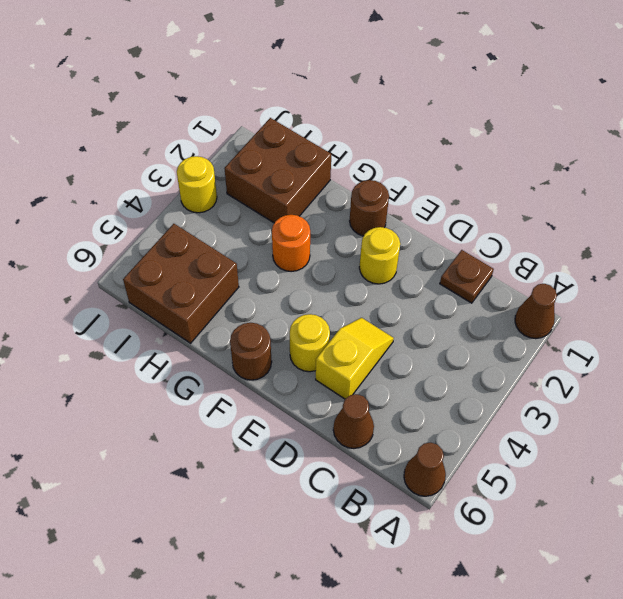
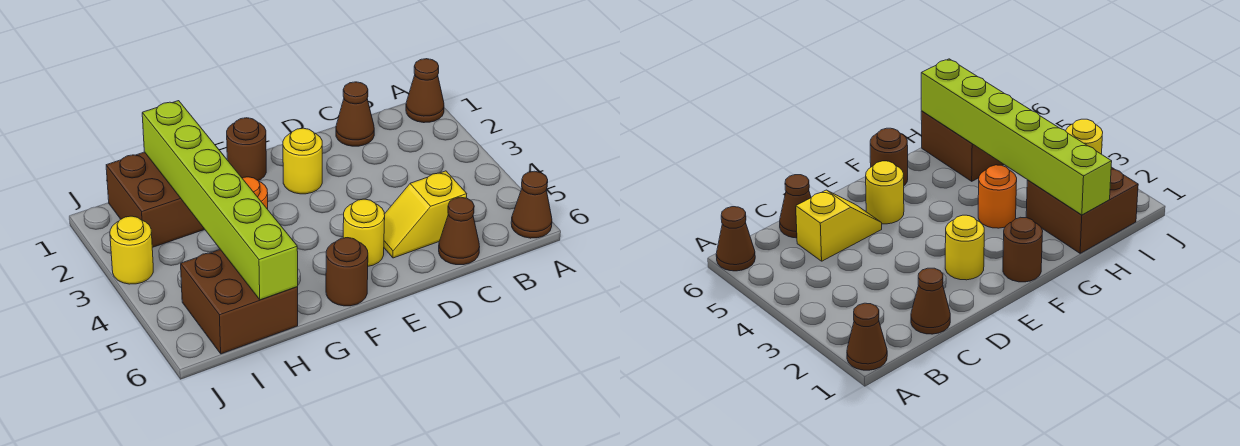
brown 1x1 plate [440,250,494,303] -> brown 1x1 cone [336,82,374,146]
yellow 1x2 slope [316,318,394,399] -> yellow 1x2 slope turned to [384,171,467,258]
none -> lime 1x6 brick [142,101,298,300]

